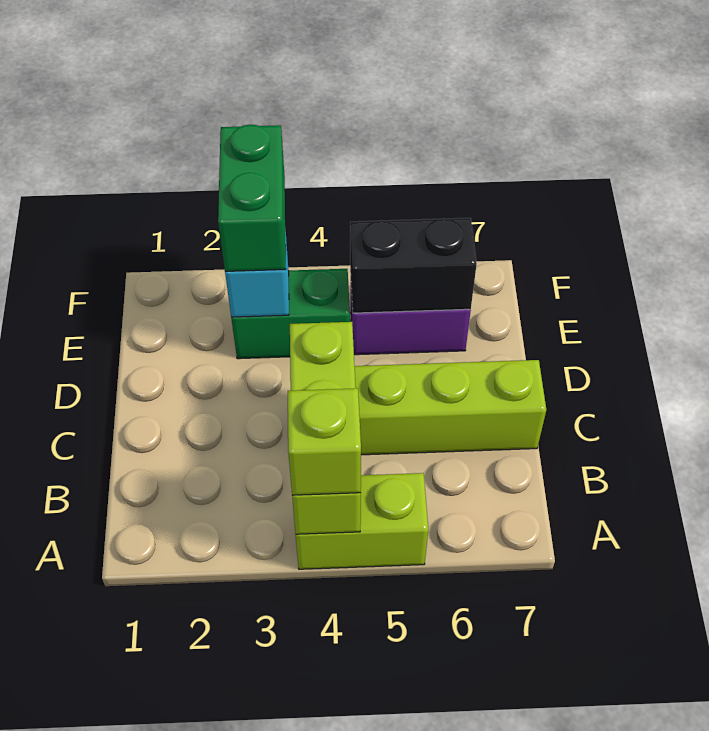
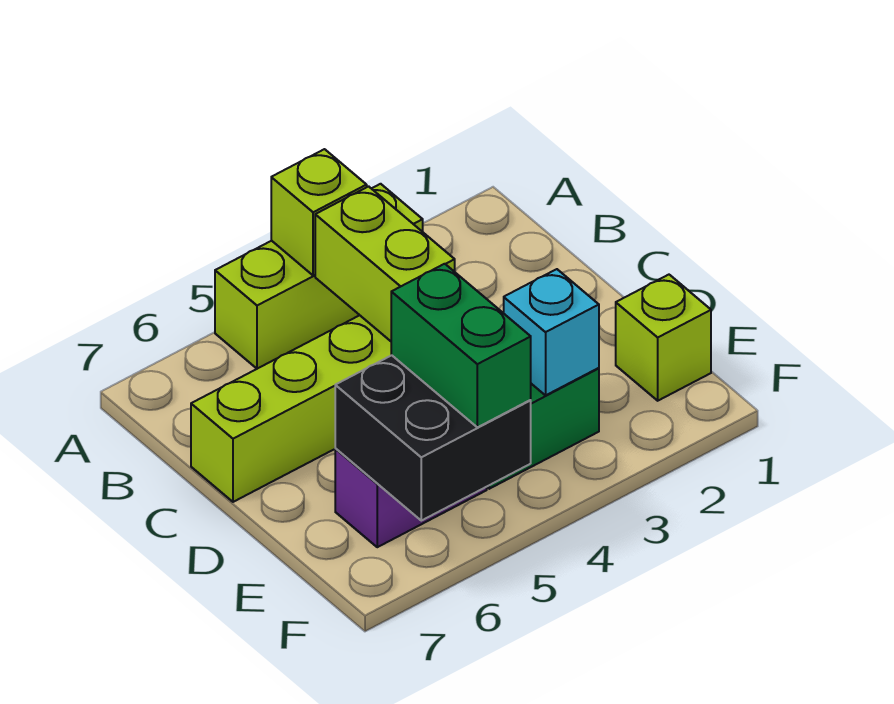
lime 1x2 brick [296,473,428,569] -> lime 1x3 brick [215,184,423,369]
lime 1x1 brick [288,388,361,495] -> lime 1x1 brick moved to [616,275,711,401]
green 1x2 brick [218,125,286,271] -> green 1x2 brick moved to [391,264,531,427]
black 1x2 brick [350,218,477,313] -> black 2x2 brick [335,355,531,521]

